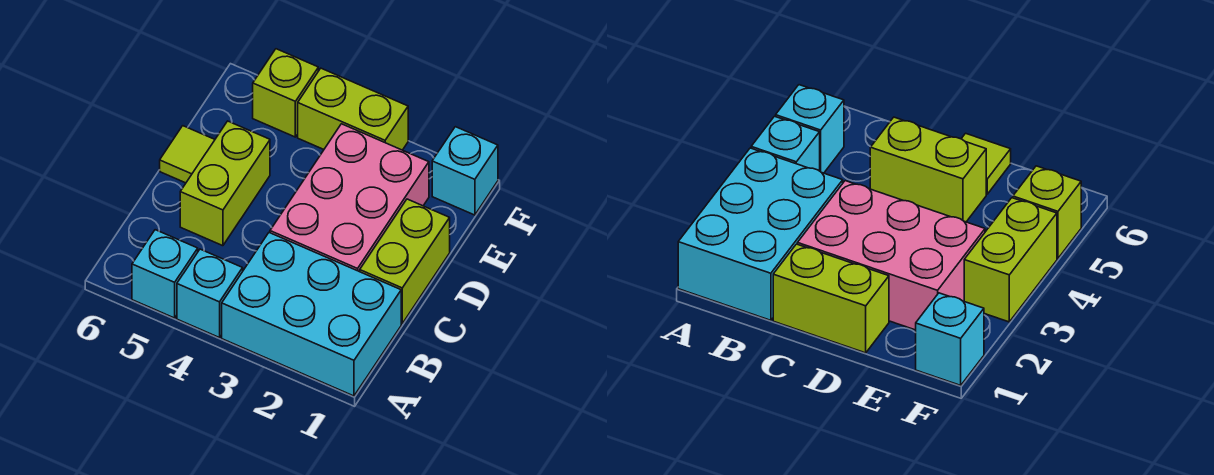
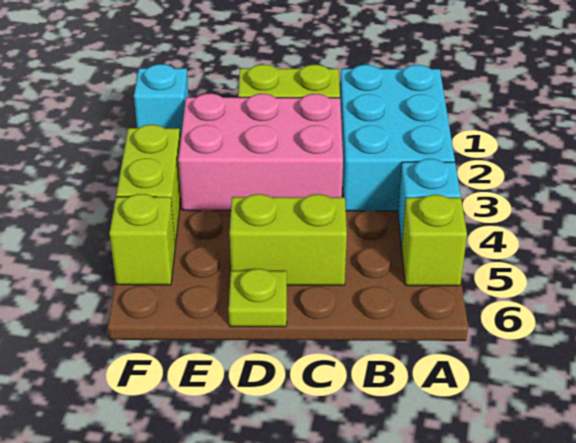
cyan 1x1 brick [132,230,198,318] -> lime 1x1 brick [402,195,467,286]
lime 1x1 tile [160,126,215,183] -> lime 1x1 plate [229,269,287,327]

